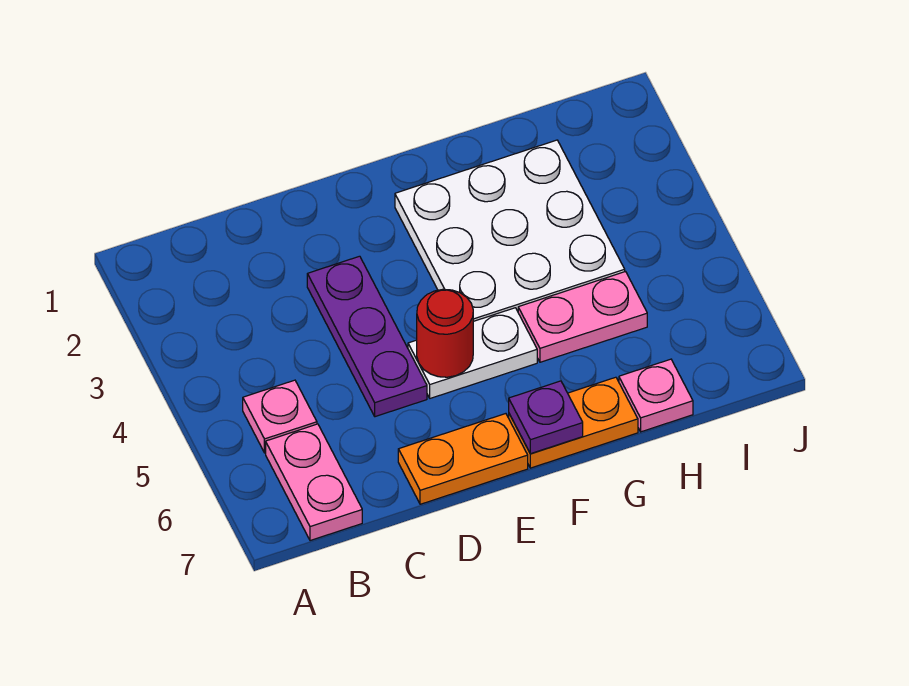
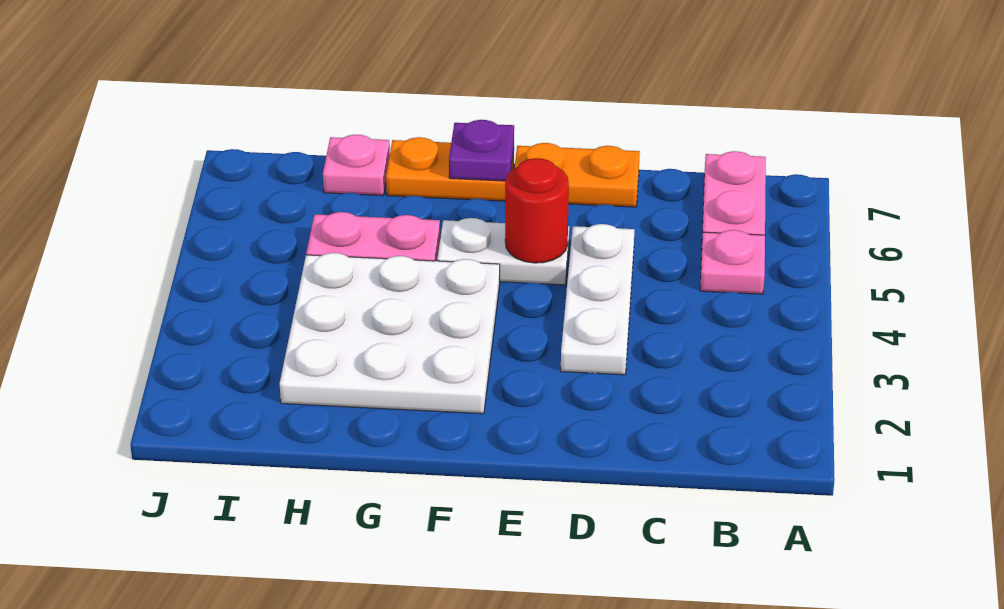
purple 1x3 plate [307,256,427,417] -> white 1x3 plate [561,224,634,375]

